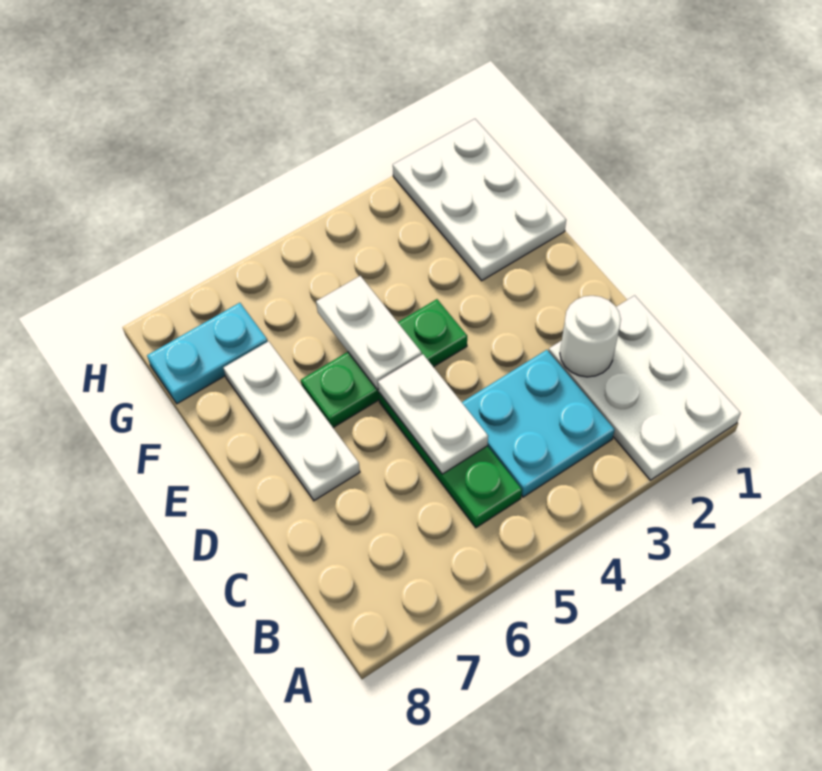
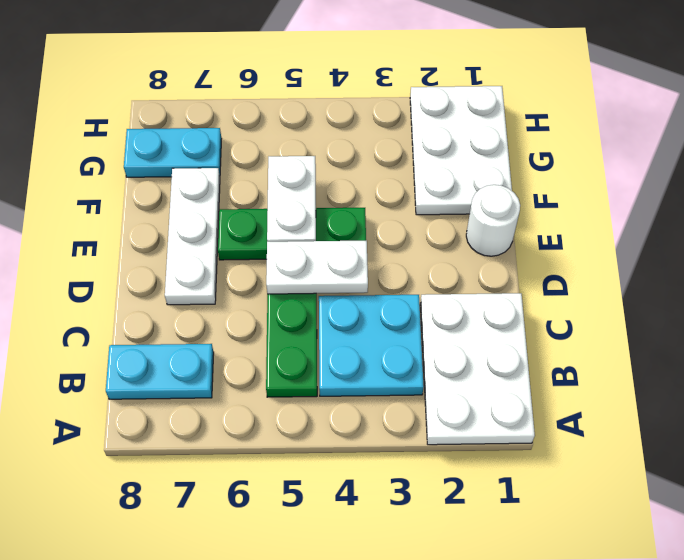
none -> cyan 1x2 plate [106,344,214,399]
white 1x1 round brick [560,296,621,377] -> white 1x1 round brick moved to [466,185,520,256]
white 1x2 plate [378,354,488,474] -> white 1x2 plate turned to [266,240,368,294]

